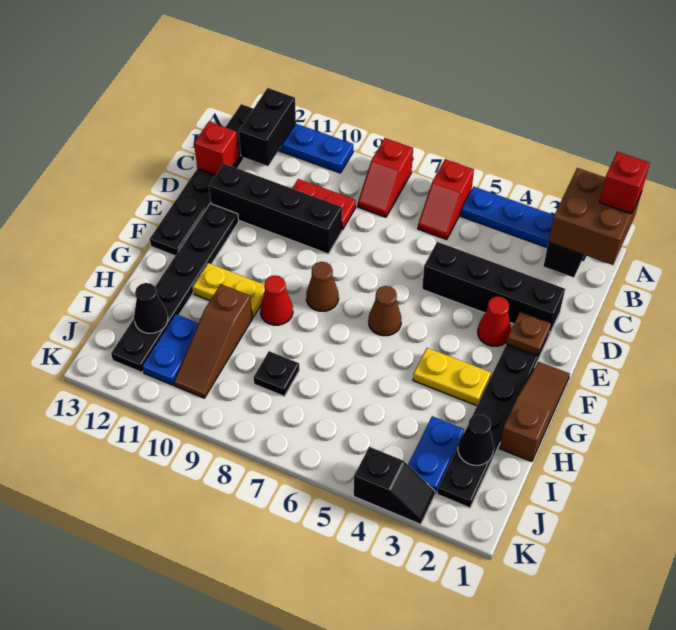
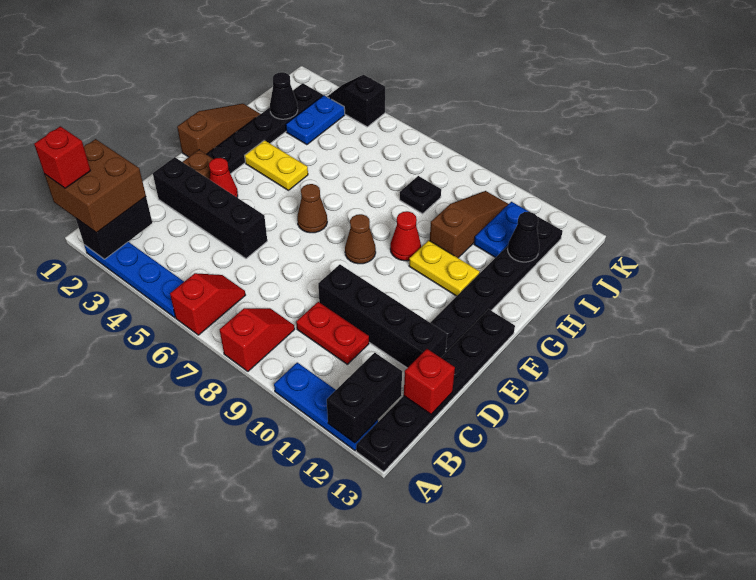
brown 1x3 slope [499,362,570,462] -> brown 1x3 slope turned to [177,104,260,157]

